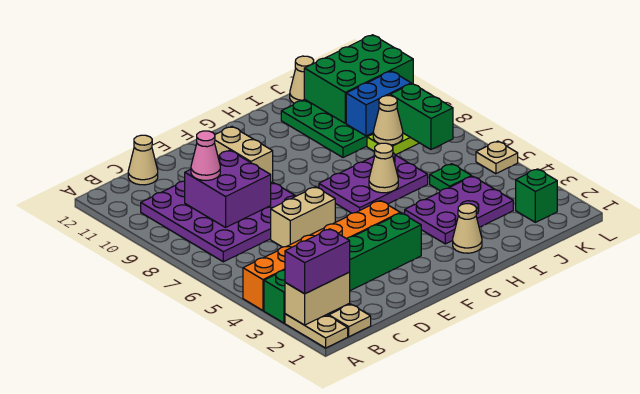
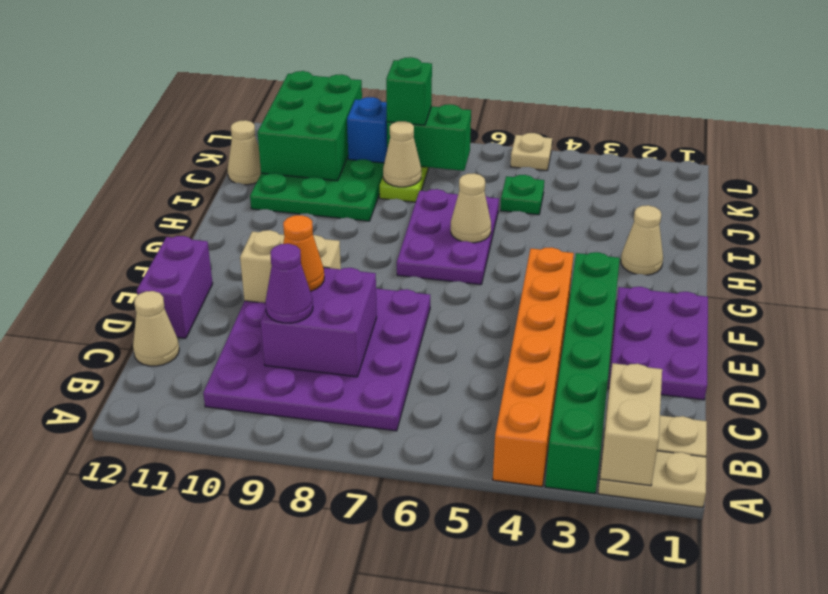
purple 1x2 brick [285,229,350,294] -> purple 1x2 brick moved to [137,236,213,338]
pink 1x1 cone [191,131,220,180] -> purple 1x1 cone [265,244,313,323]
tan 1x2 brick [271,187,335,247] -> none
none -> orange 1x1 cone [283,215,324,291]
purple 2x3 plate [405,176,513,244] -> purple 2x3 plate moved to [608,287,708,400]
blue 1x2 brick [346,71,411,136] -> blue 1x1 brick [347,97,387,163]
green 1x1 brick [516,169,557,222] -> green 1x1 brick moved to [386,57,432,125]

